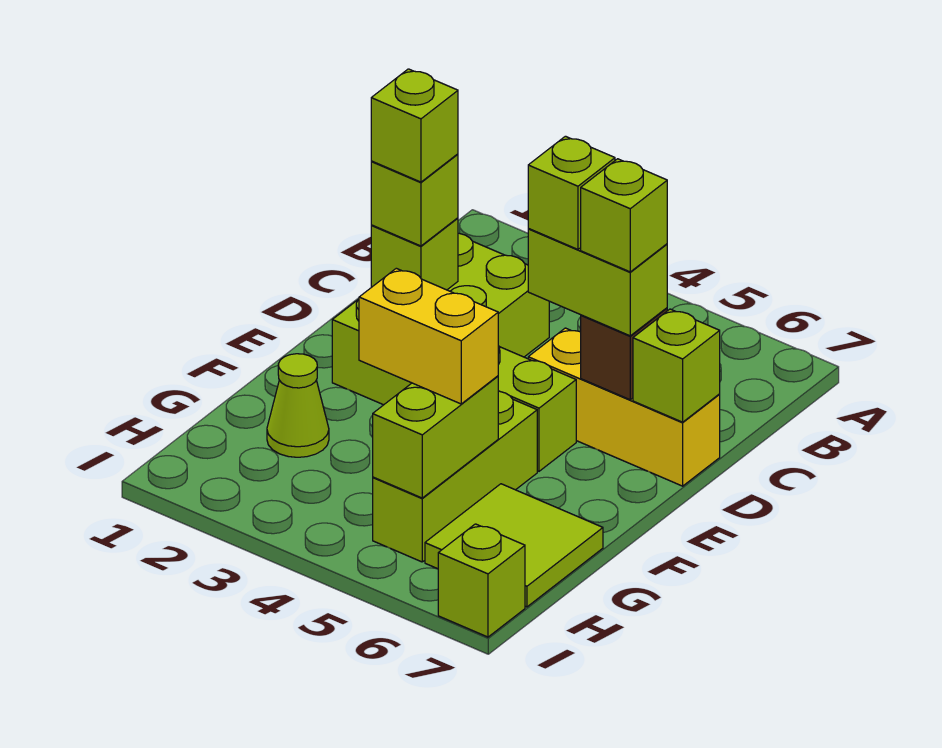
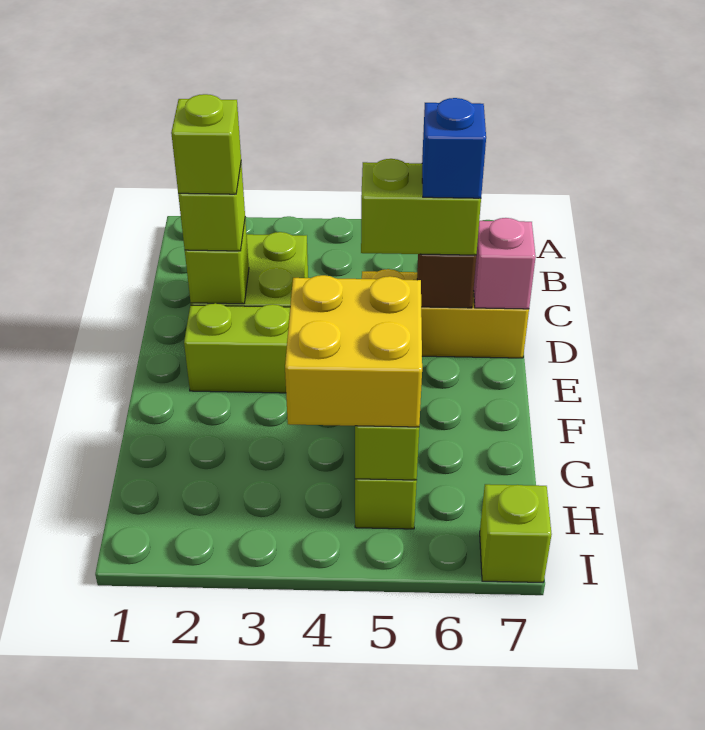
lime 1x1 brick [528,136,615,249] -> none
lime 1x1 brick [581,159,667,272] -> blue 1x1 brick [422,98,486,198]
lime 1x1 brick [633,309,720,422] -> pink 1x1 brick [474,218,536,309]
lime 1x1 cone [267,354,329,457] -> none
yellow 1x2 brick [359,268,498,404] -> yellow 2x2 brick [285,275,422,427]
lime 2x2 tile [425,484,603,607] -> none

